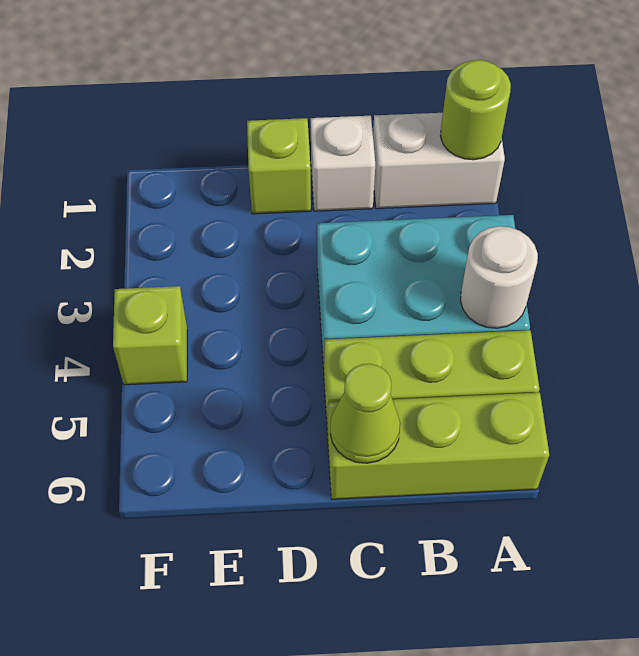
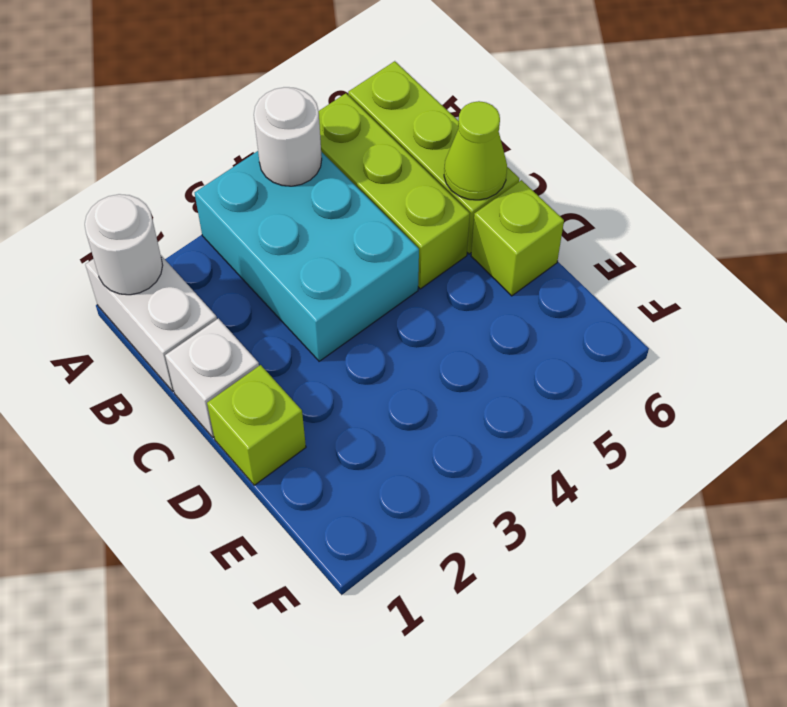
lime 1x1 round brick [440,60,511,160] -> white 1x1 round brick [85,194,163,295]
lime 1x1 brick [113,286,187,385] -> lime 1x1 brick moved to [471,180,564,296]

